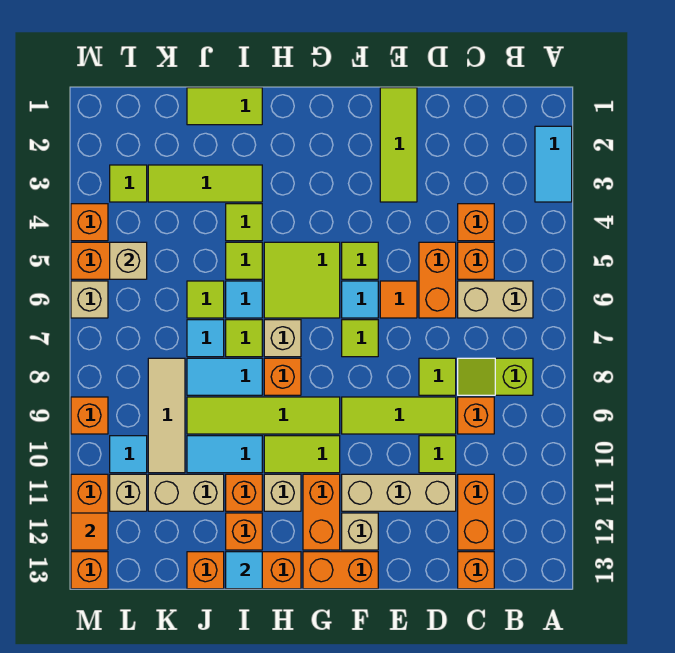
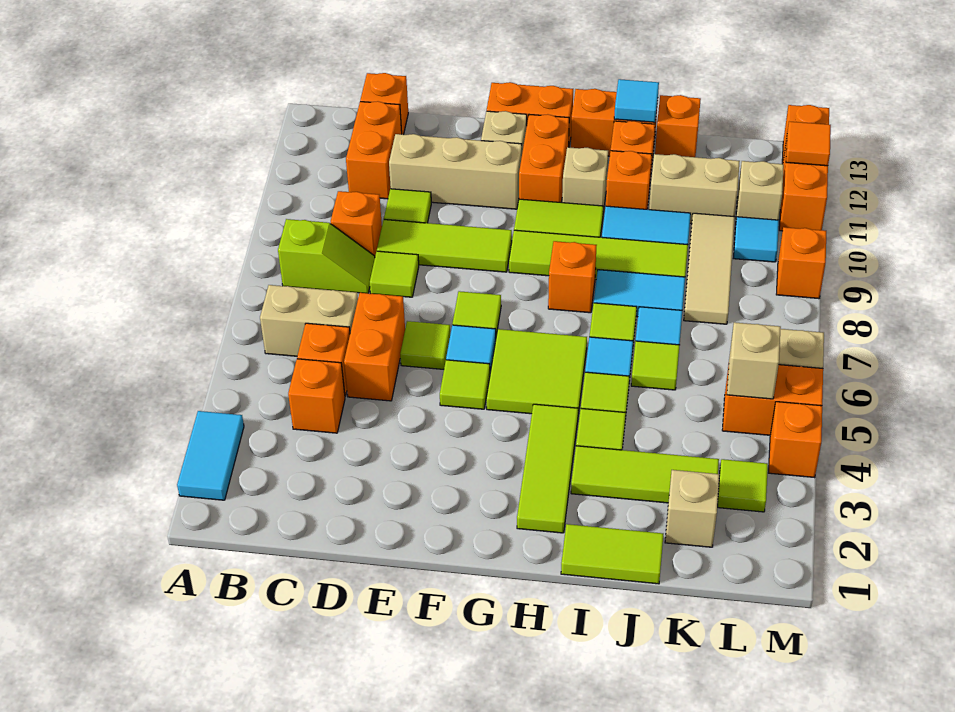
lime 1x3 tile [380,88,417,202] -> lime 1x3 tile moved to [517,404,578,533]
orange 1x1 tile [380,281,417,318] -> lime 1x1 tile [400,321,450,369]
tan 1x1 brick [264,320,301,357] -> tan 1x1 brick moved to [665,470,719,547]

